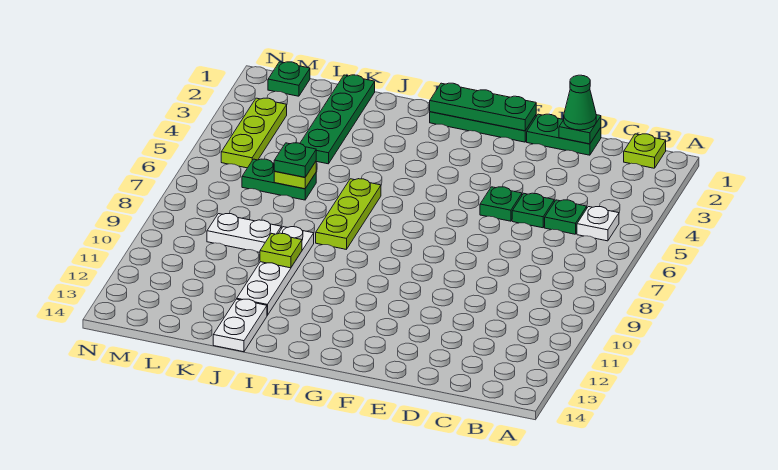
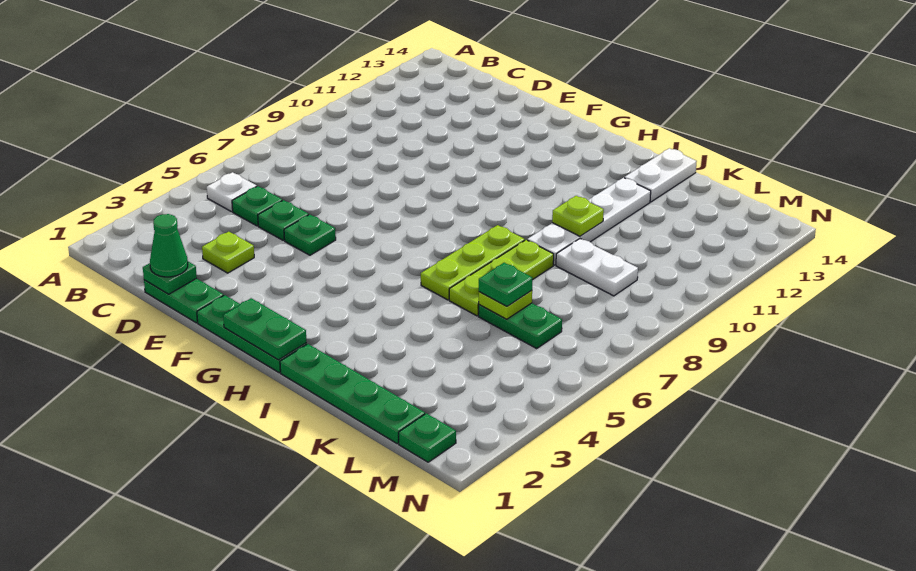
lime 1x1 plate [624,134,666,168] -> lime 1x1 plate moved to [202,232,254,273]
green 1x3 plate [430,83,536,131] -> green 1x2 plate [223,298,307,360]
green 1x4 plate [300,75,375,164] -> green 1x4 plate turned to [280,344,425,444]
lime 1x3 plate [221,98,287,168] -> lime 1x3 plate moved to [449,240,554,316]

